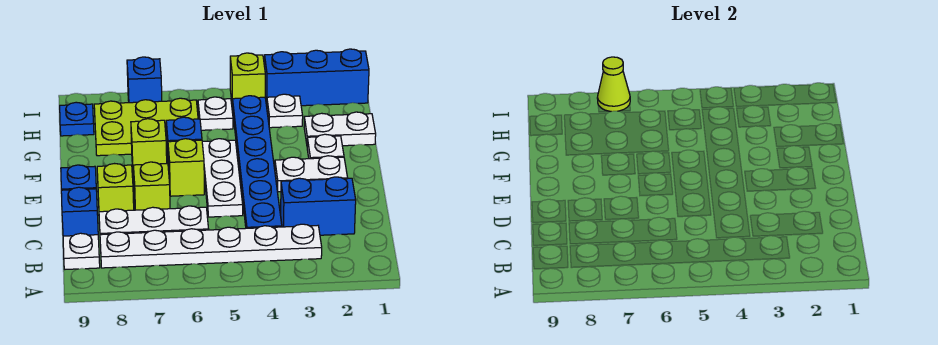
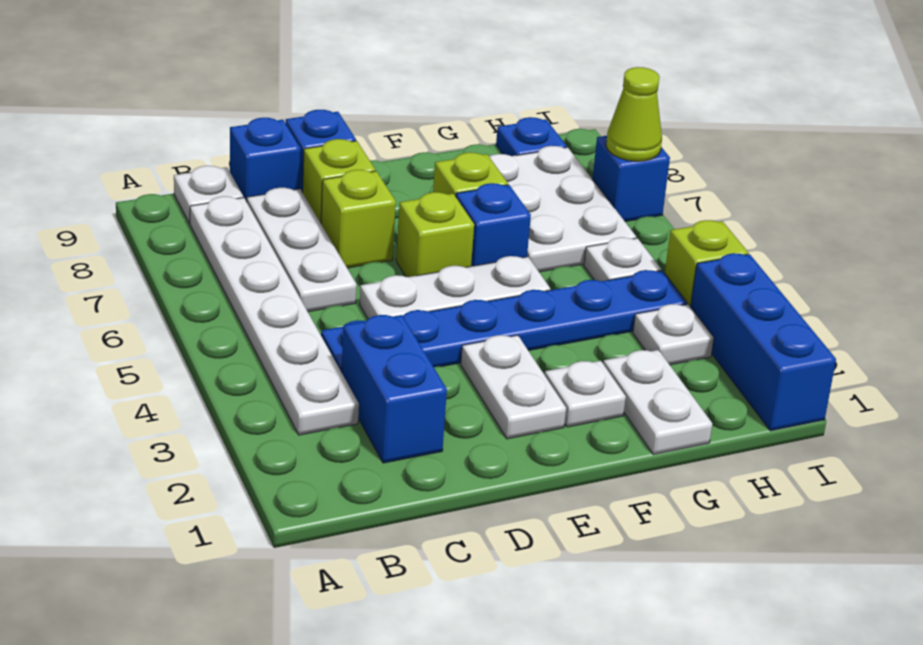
lime 2x3 plate [94,98,198,156] -> white 2x3 plate [489,146,636,272]

